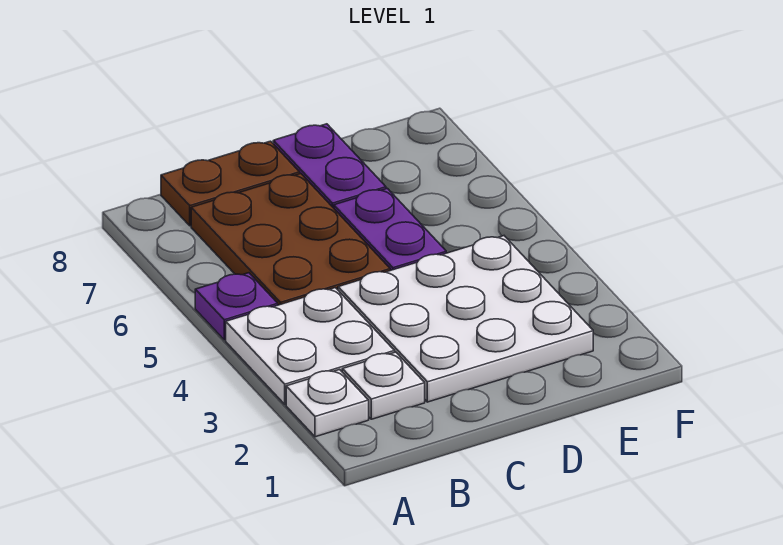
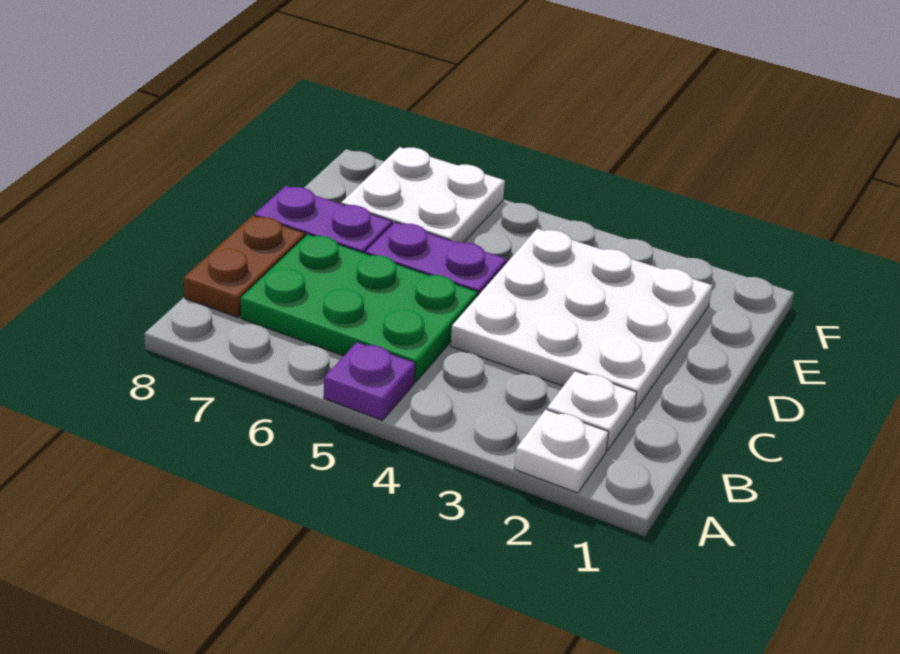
white 2x2 plate [226,288,395,404] -> white 2x2 plate moved to [341,147,505,243]
brown 2x3 plate [191,174,390,305] -> green 2x3 plate [241,234,478,382]

